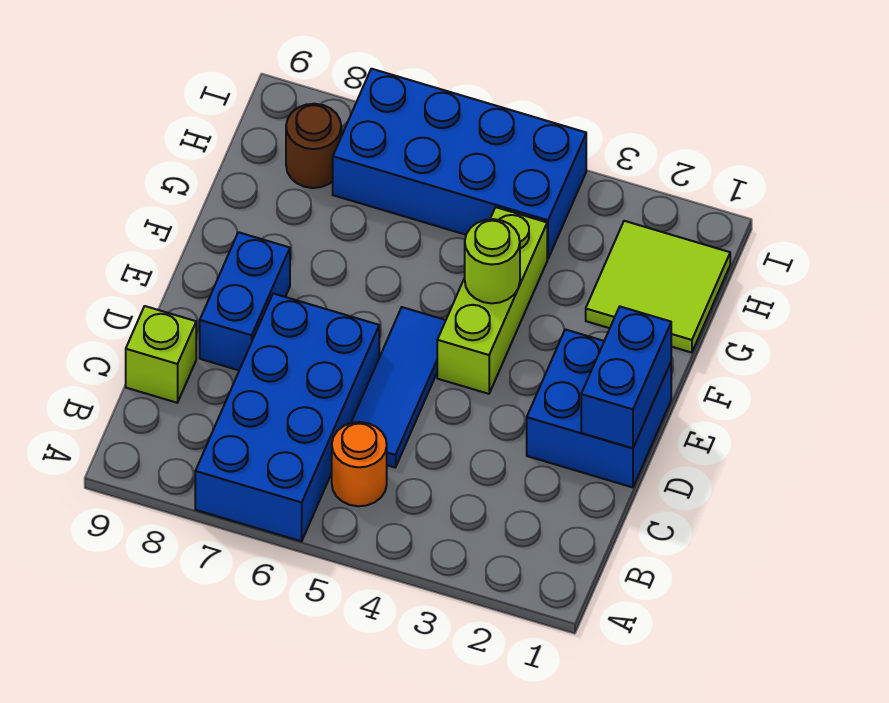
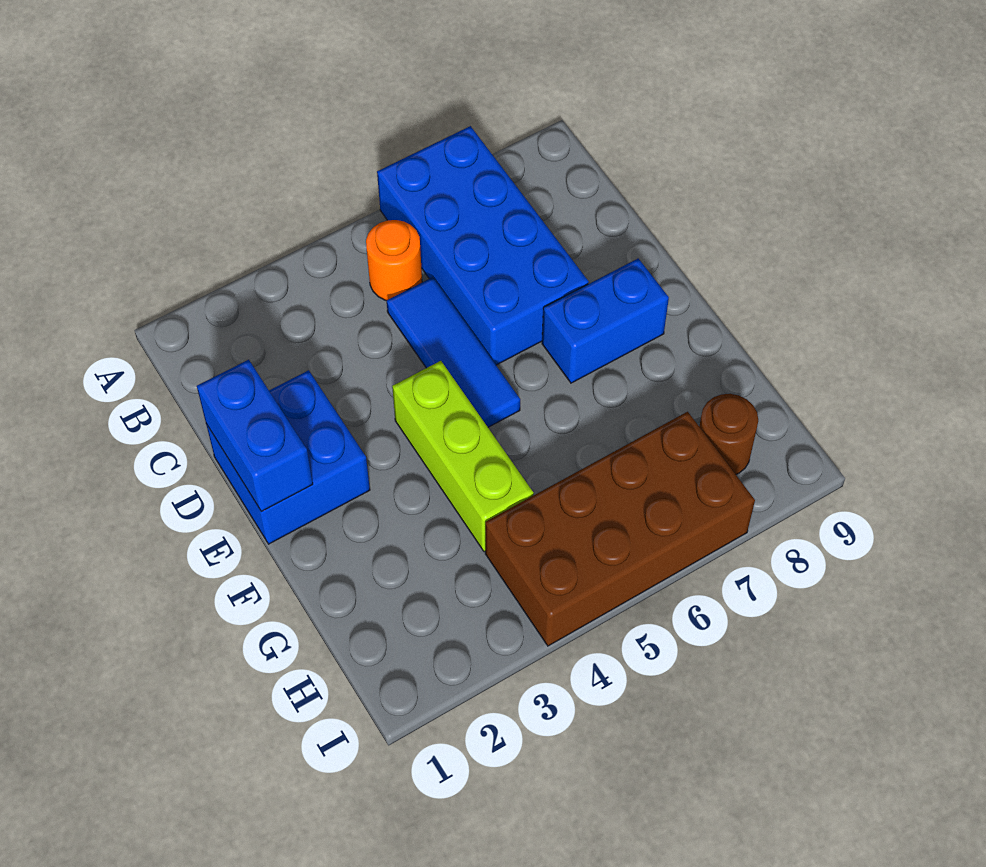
lime 1x1 brick [126,306,196,403] -> none
blue 1x2 brick [200,232,290,370] -> blue 1x2 brick turned to [542,258,669,383]
lime 1x1 round brick [465,219,520,303] -> none
lime 2x2 tile [586,221,730,353] -> none
blue 2x4 brick [333,69,586,259] -> brown 2x4 brick [485,412,755,646]

